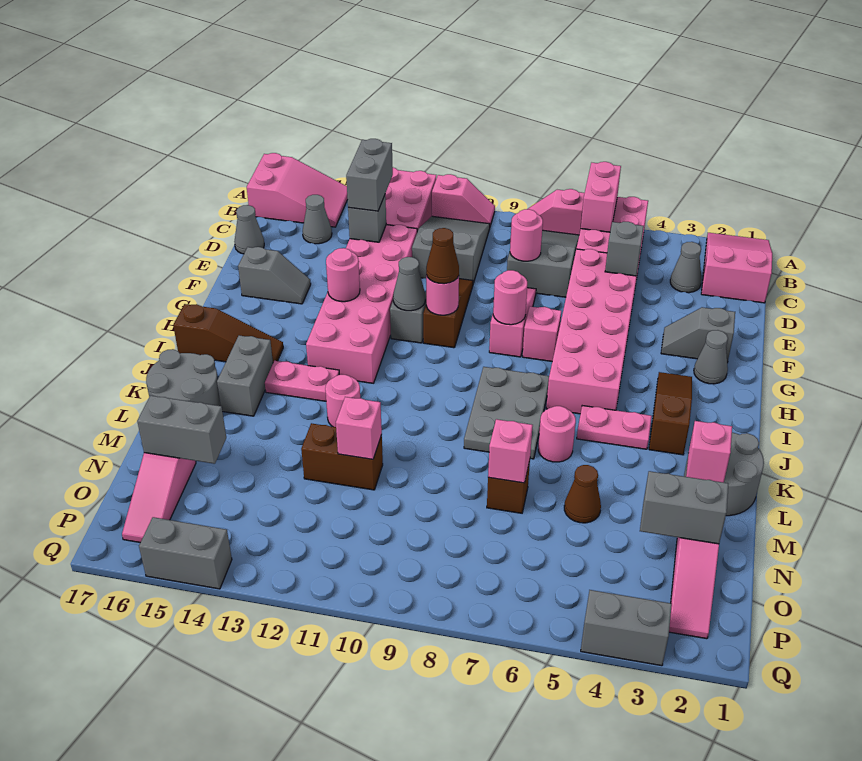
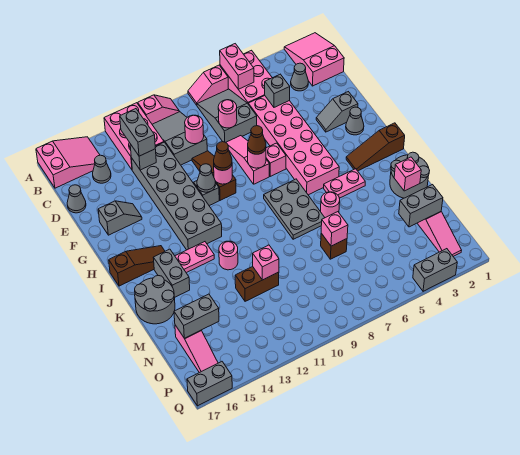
pink 2x6 brick [306,225,417,383] -> grey 2x6 brick [131,142,222,250]
pink 1x1 round brick [326,248,360,302] -> pink 1x1 round brick moved to [185,115,204,144]
brown 1x3 slope [649,372,692,455] -> brown 1x3 slope turned to [346,123,405,171]
brown 1x1 cone [564,465,601,523] -> brown 1x1 cone moved to [248,126,266,154]
grey 1x2 brick [139,517,232,589] -> grey 1x2 brick moved to [187,362,232,406]

